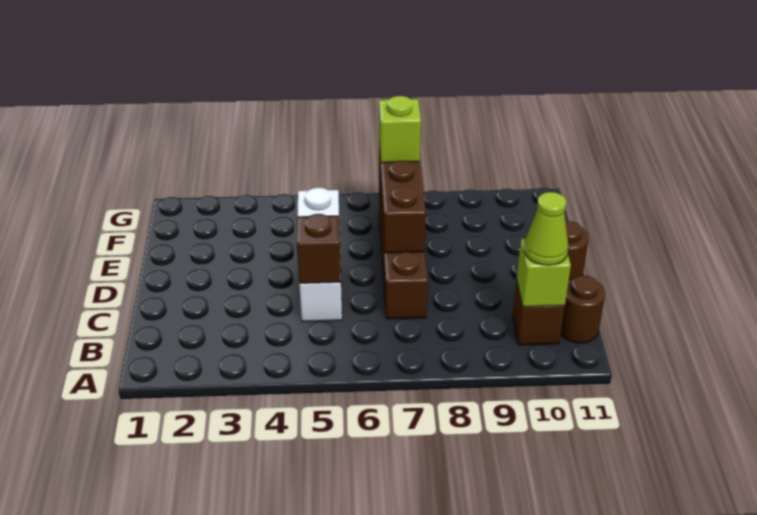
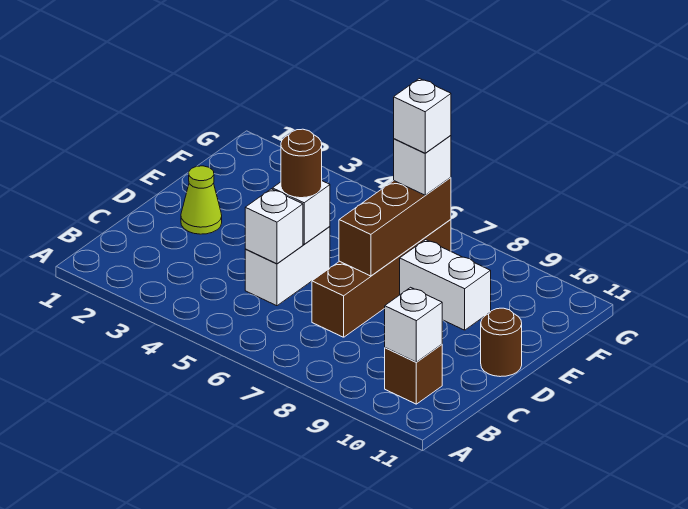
lime 1x1 brick [517,239,571,307] -> white 1x1 brick [385,287,442,362]
lime 1x1 cone [524,192,568,265] -> lime 1x1 cone moved to [181,166,222,234]
brown 1x1 round brick [561,275,605,343] -> brown 1x1 round brick moved to [281,129,322,198]
brown 1x1 brick [297,214,341,283] -> white 1x1 brick [245,189,303,264]
none -> white 1x2 brick [400,240,491,330]
lime 1x1 brick [379,96,421,163] -> white 1x1 brick [394,135,451,195]
none -> white 1x1 brick [394,79,451,153]

